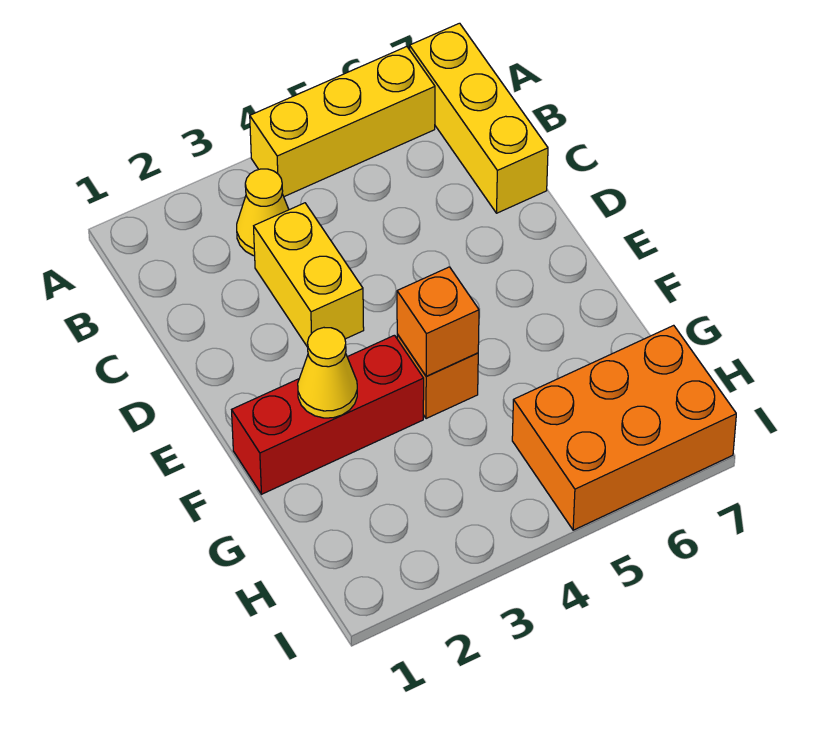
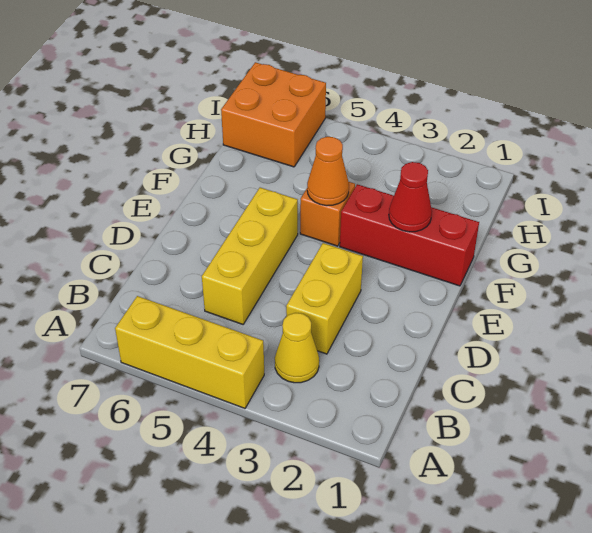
yellow 1x3 brick [410,23,548,213] -> yellow 1x3 brick moved to [202,188,298,324]
yellow 1x1 cone [298,328,357,418] -> red 1x1 cone [389,162,432,232]
orange 1x1 brick [397,267,479,376] -> orange 1x1 cone [307,137,349,206]
orange 2x3 brick [512,325,736,530] -> orange 2x2 brick [221,62,326,167]

